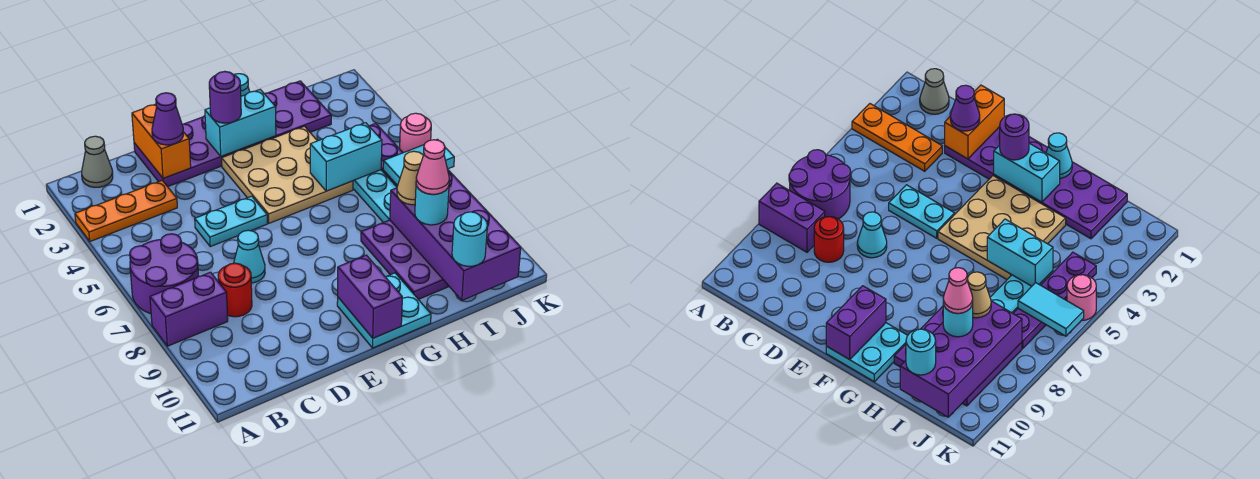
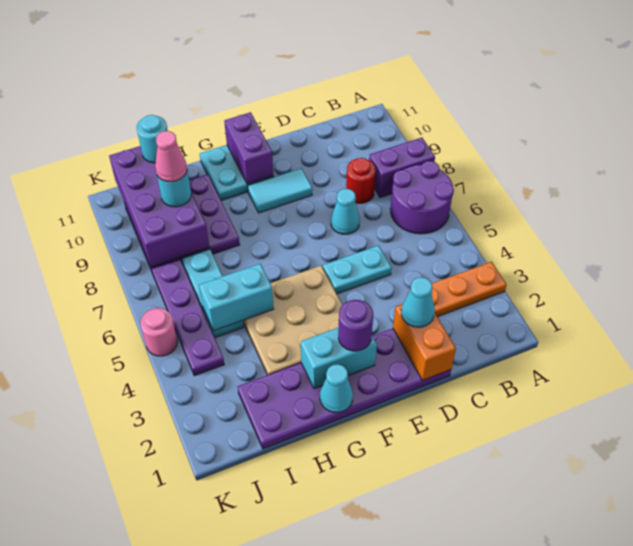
grey 1x1 cone [82,136,113,187] -> none
purple 1x1 cone [152,93,183,145] -> cyan 1x1 cone [401,277,435,327]
tan 1x1 cone [397,151,423,205] -> none
cyan 1x2 tile [383,139,454,186] -> cyan 1x2 tile moved to [248,168,312,213]

